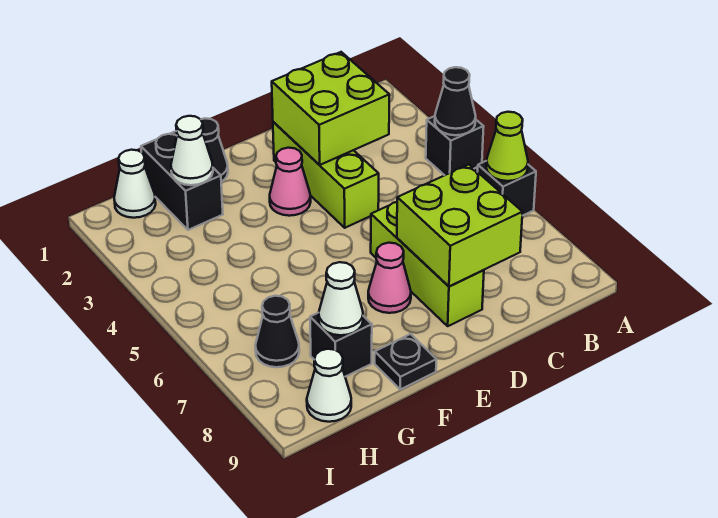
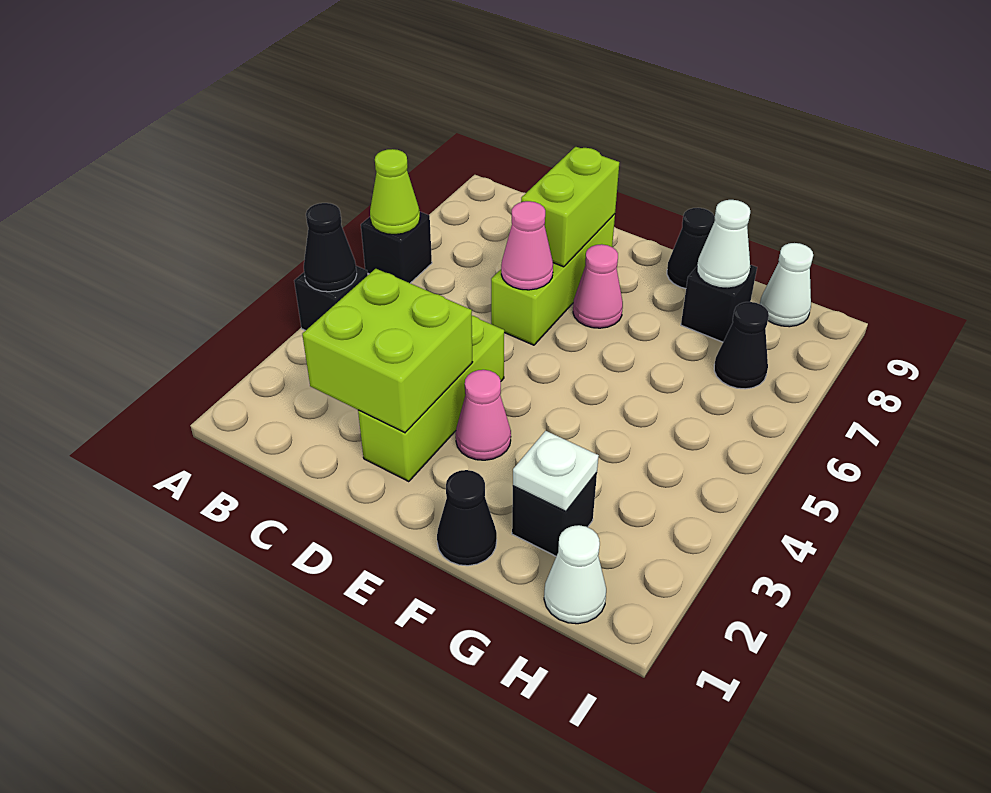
lime 2x2 brick [397,165,523,287] -> lime 1x2 brick [521,147,619,267]
none -> pink 1x1 cone [501,201,553,290]
black 1x1 plate [375,334,436,389] -> black 1x1 cone [667,208,715,289]
black 1x2 brick [141,131,223,230] -> black 1x1 brick [512,473,597,556]
white 1x1 cone [171,116,213,185] -> white 1x1 plate [513,431,599,511]

